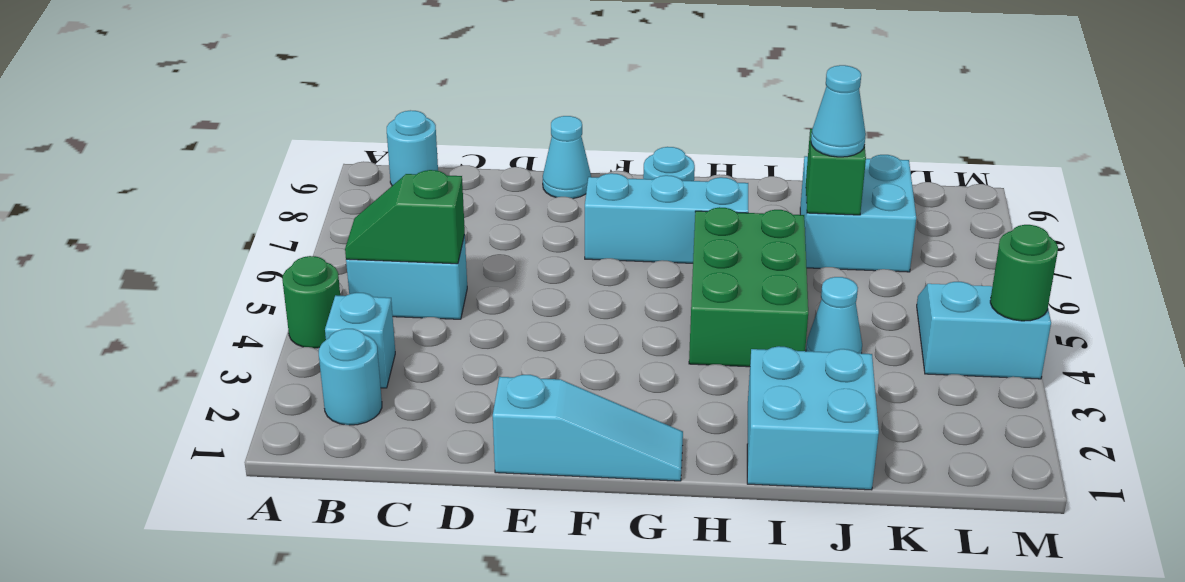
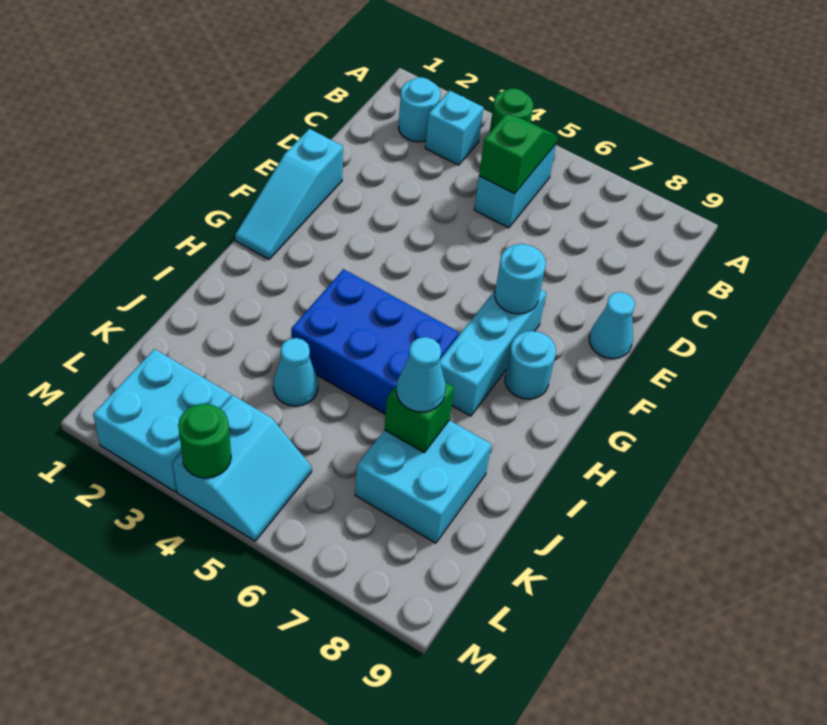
cyan 1x1 round brick [387,110,438,186] -> cyan 1x1 round brick moved to [495,244,546,314]
green 2x3 brick [689,207,808,367] -> blue 2x3 brick [291,269,459,415]
cyan 2x2 brick [747,346,879,490] -> cyan 2x2 brick moved to [93,349,231,492]

